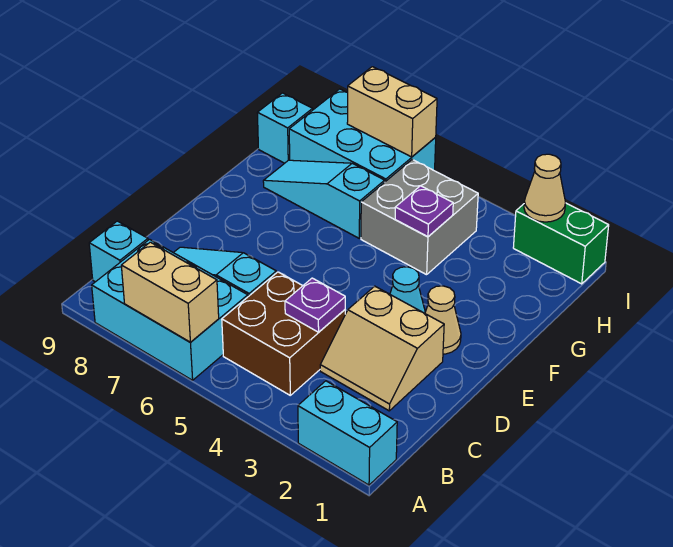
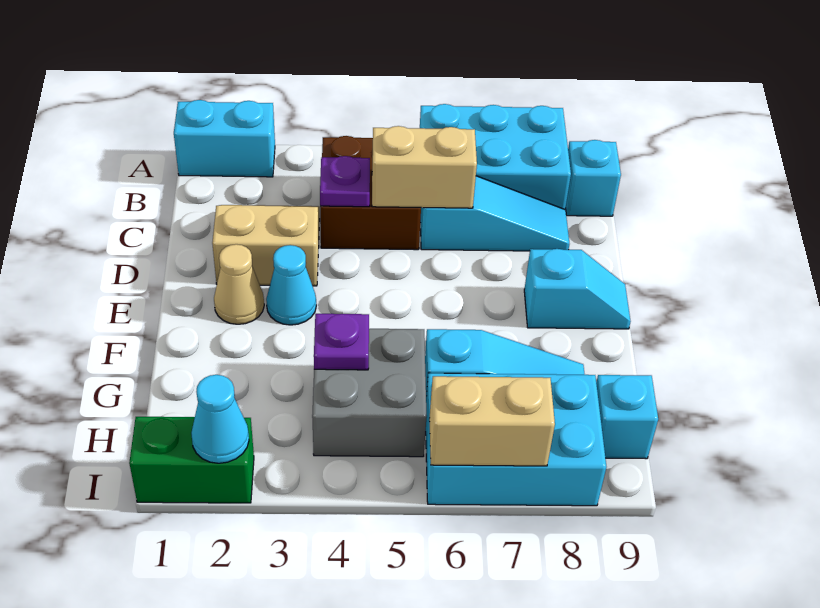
tan 1x2 brick [121,242,219,342] -> tan 1x2 brick moved to [372,126,477,208]
none -> cyan 1x2 slope [524,249,631,329]
tan 1x1 cone [524,154,566,222] -> cyan 1x1 cone [191,375,249,463]

